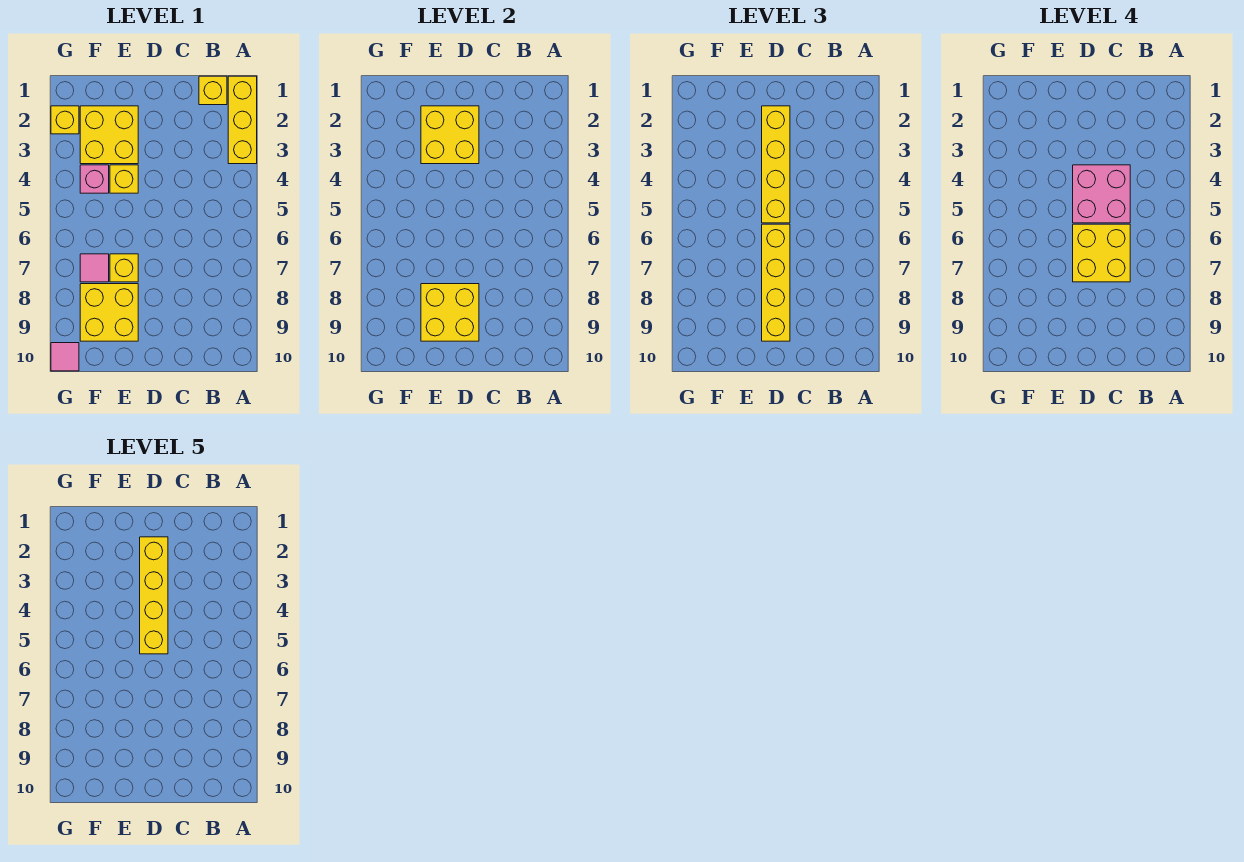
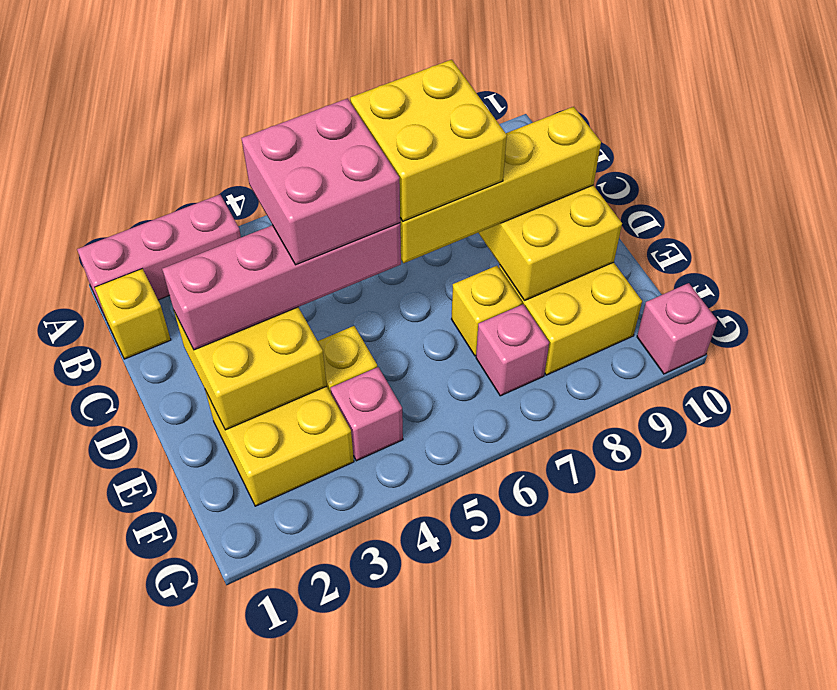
yellow 1x3 brick [228,76,257,164] -> pink 1x3 brick [77,195,241,316]
yellow 1x4 brick [762,106,790,223] -> pink 1x4 brick [162,223,401,350]
yellow 1x4 brick [140,537,168,654] -> none
pink 1x1 tile [80,254,109,282] -> pink 1x1 brick [476,304,549,396]
yellow 1x1 brick [51,106,79,134] -> none
pink 1x1 tile [51,343,79,371] -> pink 1x1 brick [637,283,717,374]

